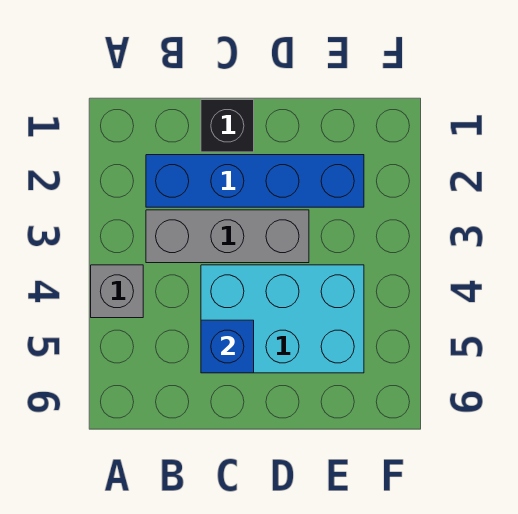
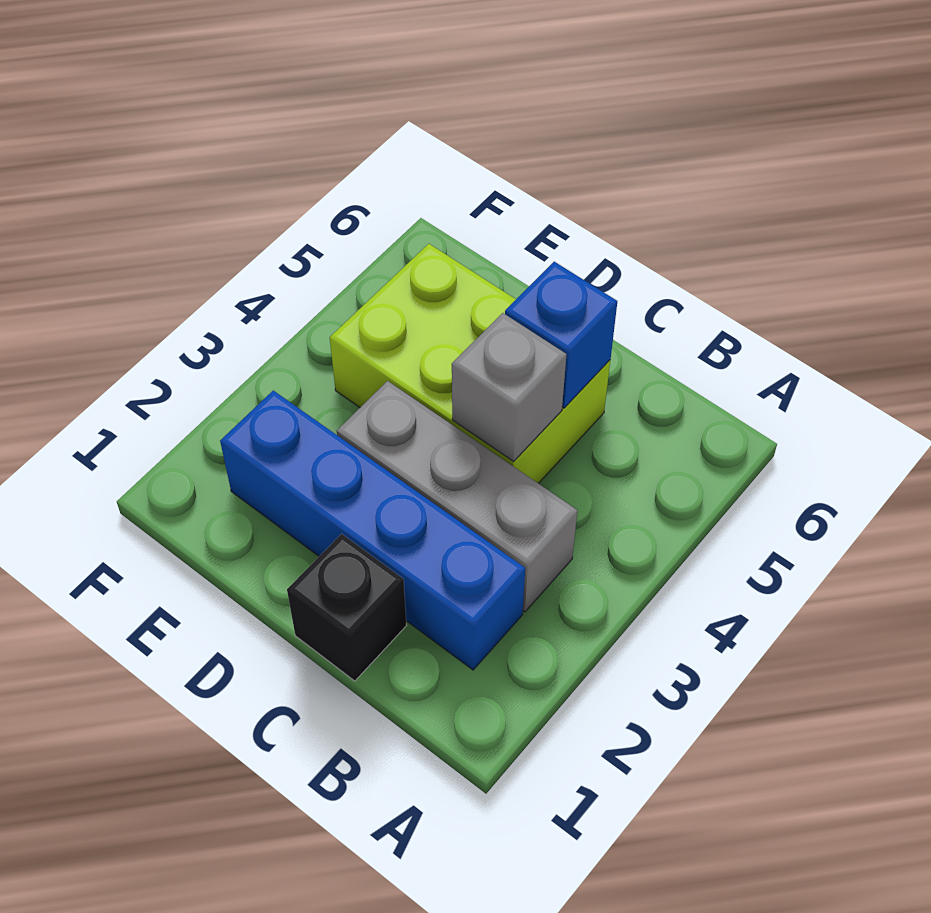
grey 1x1 brick [91,265,143,318] -> grey 1x1 brick moved to [452,313,567,461]
cyan 2x3 brick [201,265,364,373] -> lime 2x3 brick [330,244,610,483]

